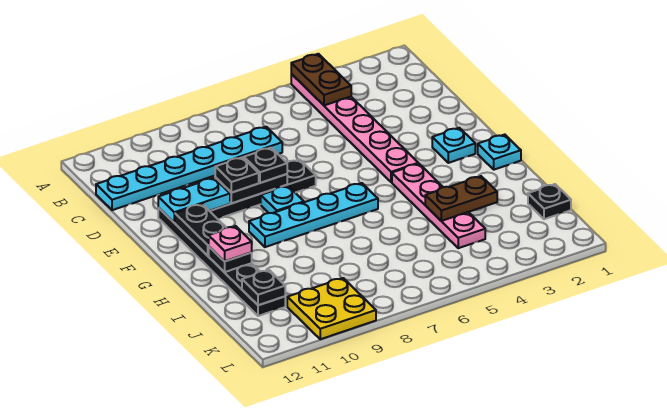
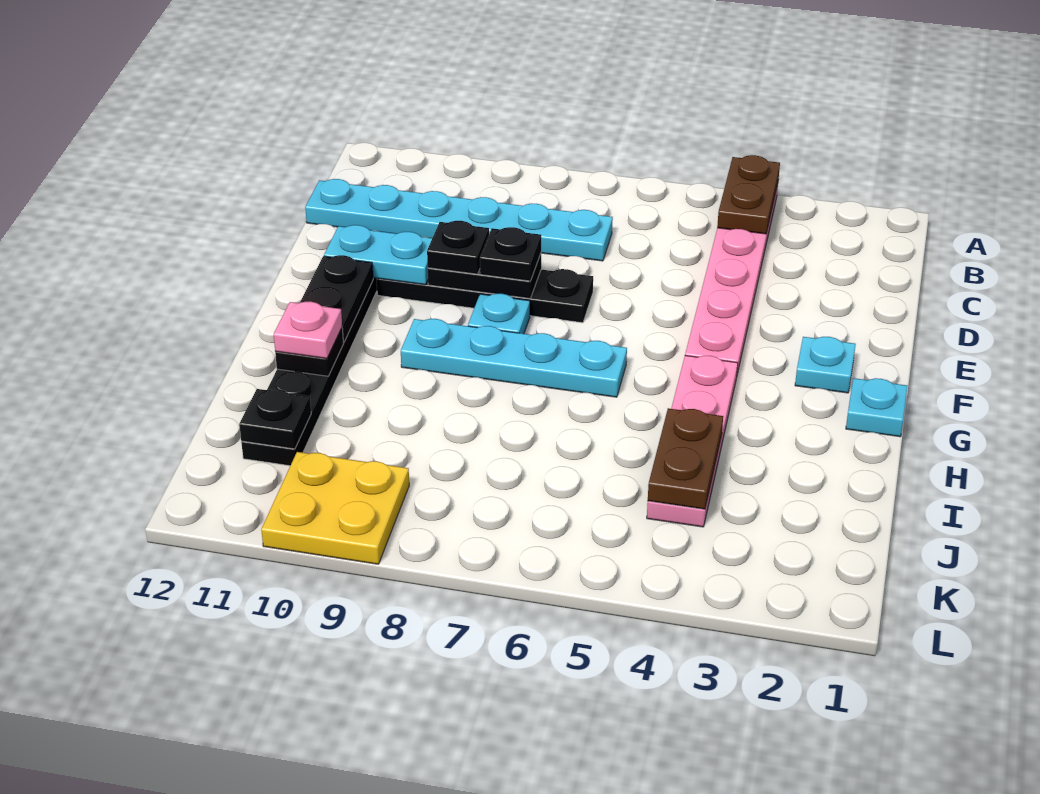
brown 1x2 plate [425,176,497,221] -> brown 1x2 plate turned to [648,408,723,509]
black 1x1 plate [528,184,571,219] -> none

